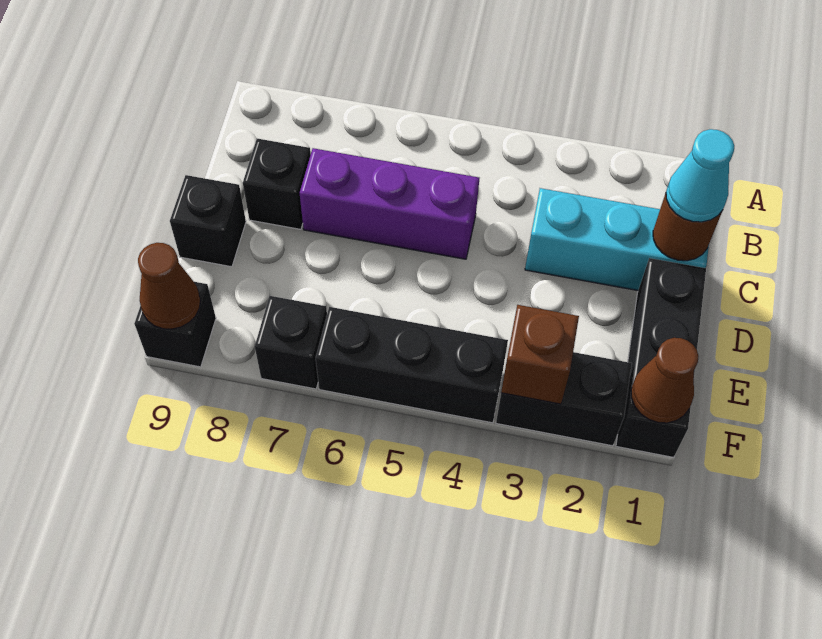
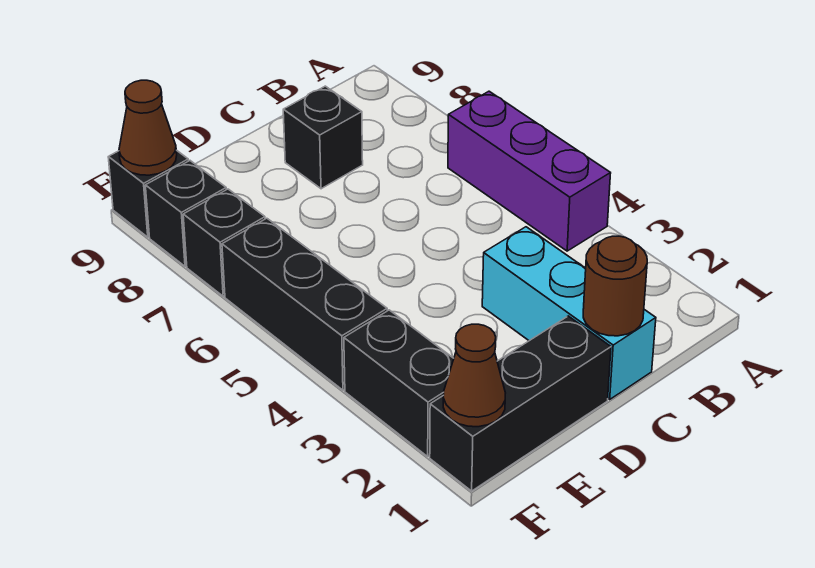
cyan 1x1 cone [666,129,734,222] -> none
purple 1x3 brick [300,148,479,259] -> purple 1x3 brick moved to [448,91,611,251]
black 1x1 brick [170,175,246,267] -> black 1x1 brick moved to [145,161,226,266]
brown 1x1 brick [501,305,579,404] -> none

